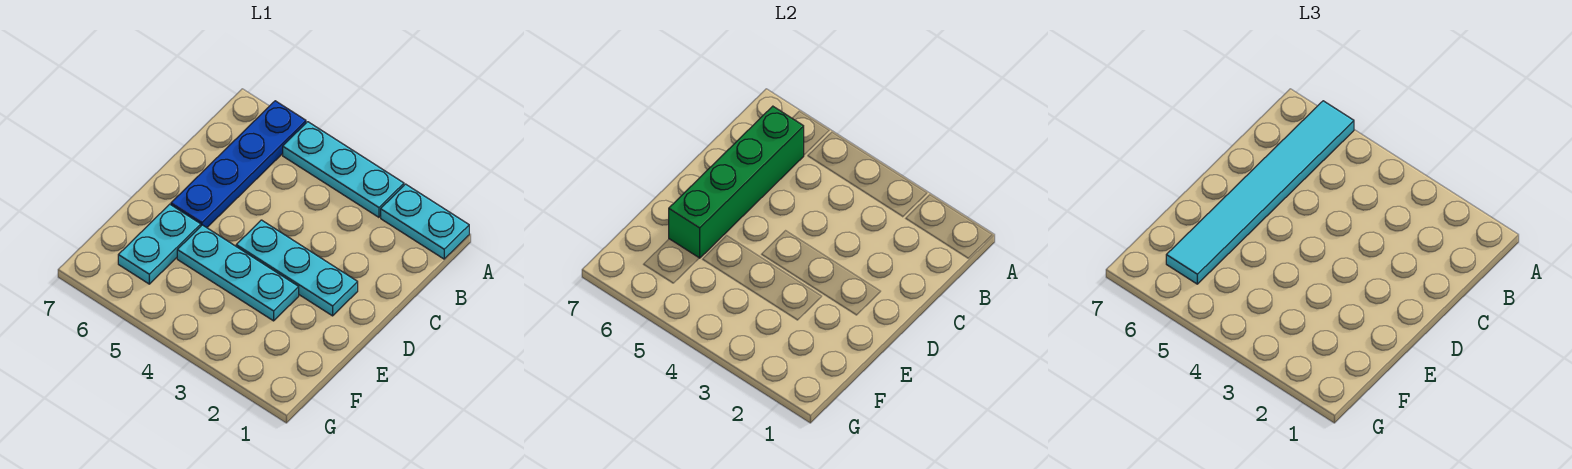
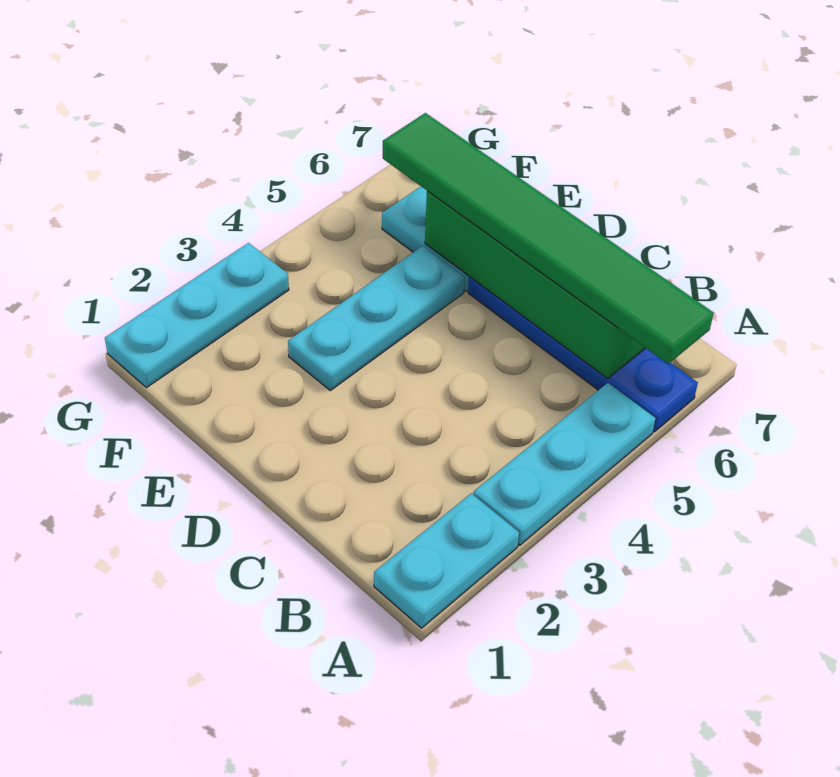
cyan 1x6 tile [1166,101,1354,284] -> green 1x6 tile [383,113,714,364]
cyan 1x3 plate [236,220,358,316] -> cyan 1x3 plate moved to [105,243,289,388]

